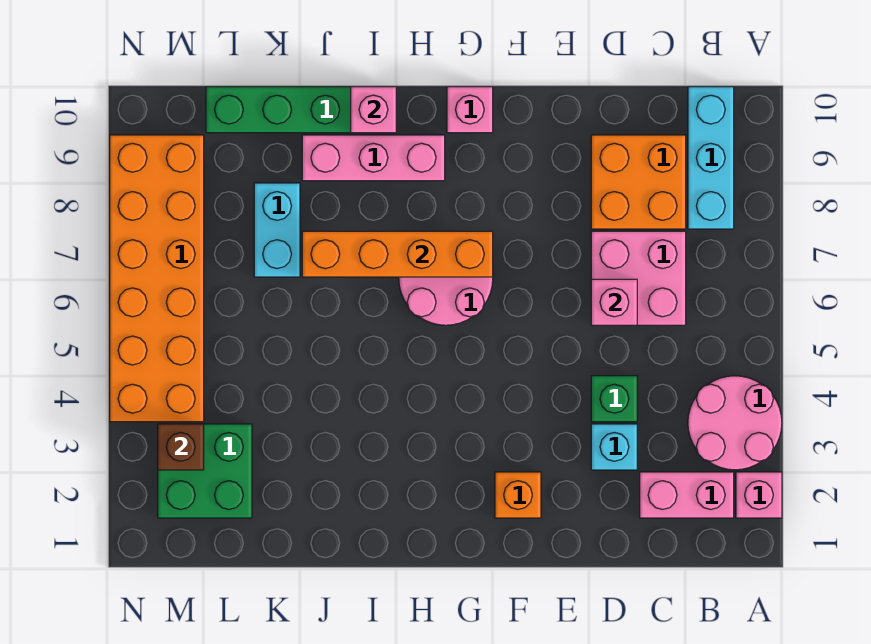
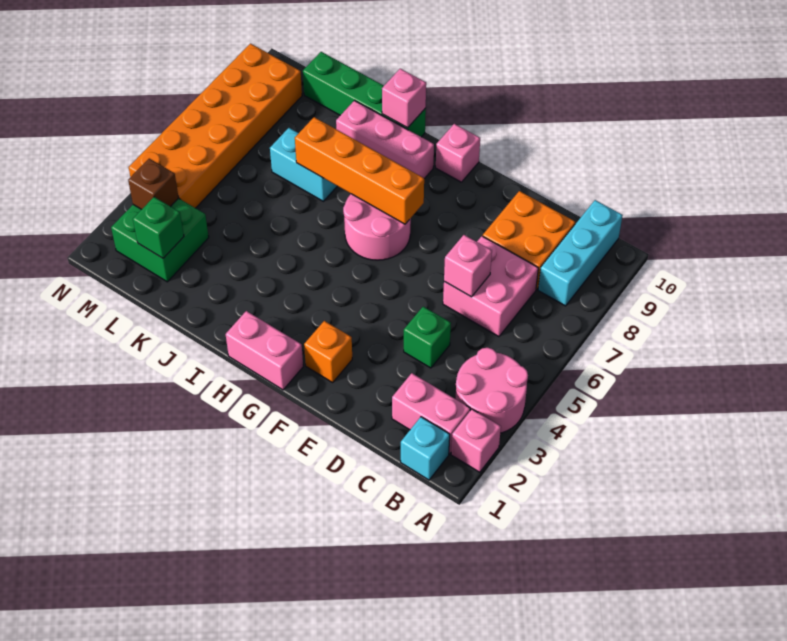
cyan 1x1 brick [591,424,637,470] -> cyan 1x1 brick moved to [401,417,450,480]
none -> pink 1x2 brick [226,311,303,390]
cyan 1x2 brick [254,183,300,277] -> cyan 1x2 brick turned to [270,128,337,201]
none -> green 1x1 brick [133,197,184,258]

